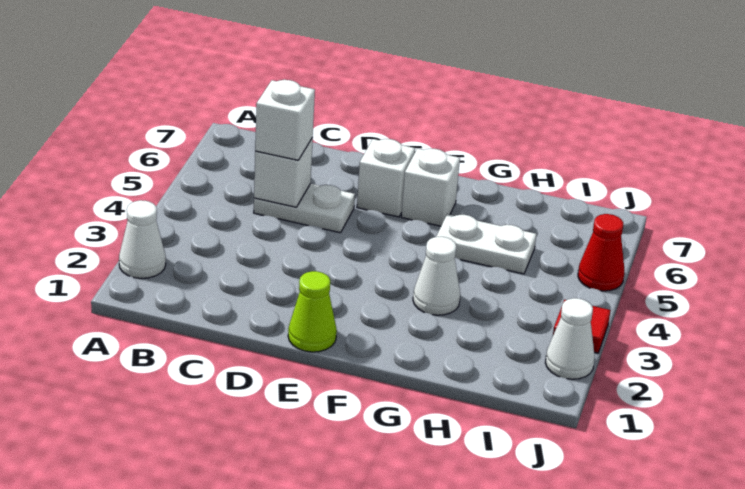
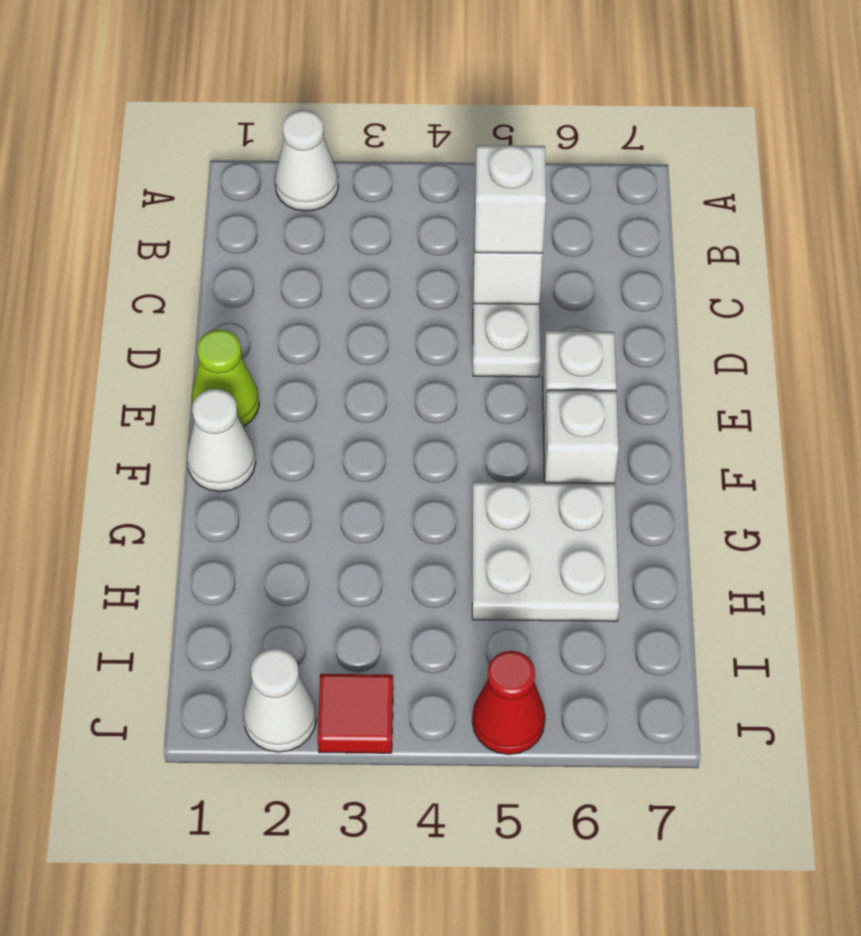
white 1x1 cone [413,237,460,315] -> white 1x1 cone moved to [187,389,256,492]
white 1x2 plate [436,214,536,274] -> white 2x2 plate [472,482,619,621]

